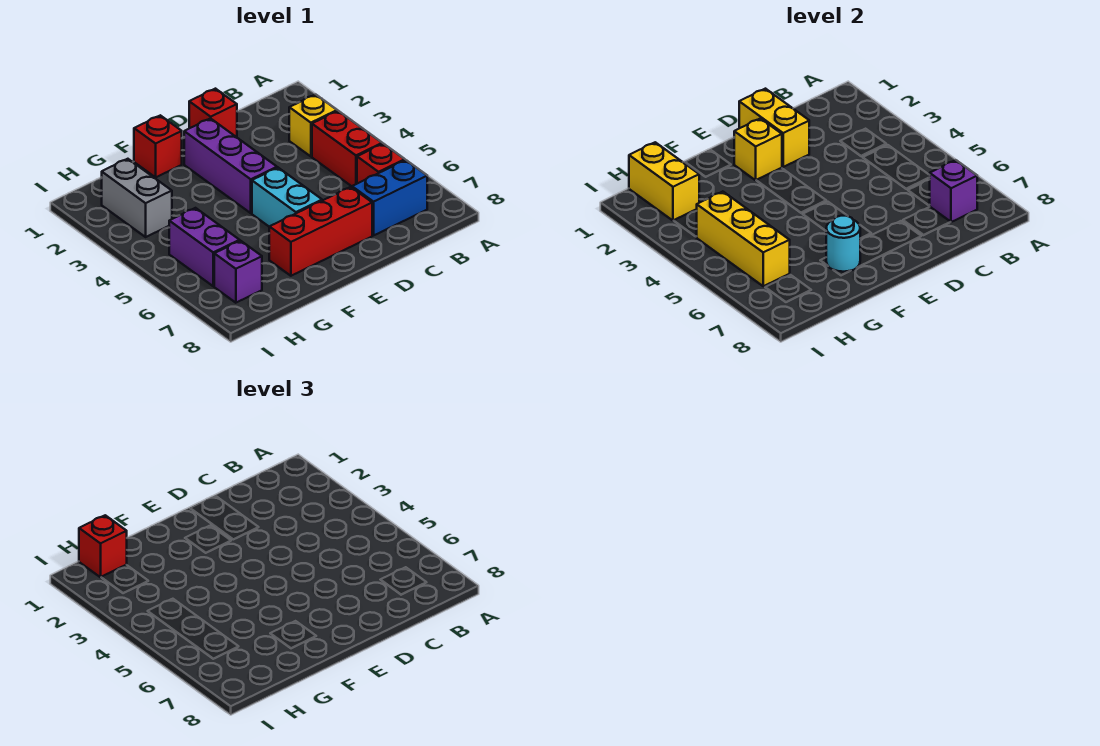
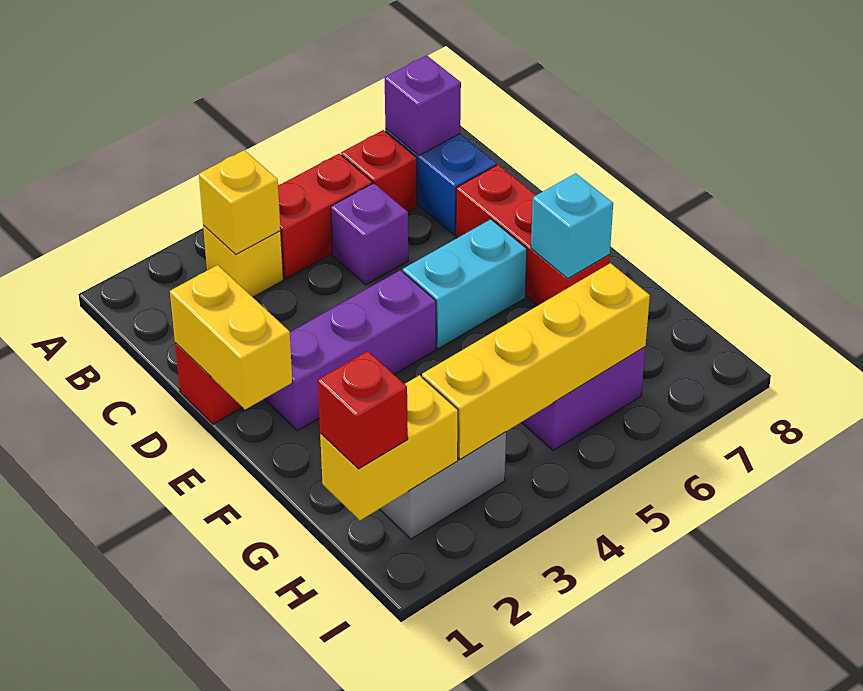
yellow 1x2 brick [739,89,809,167] -> yellow 1x2 brick turned to [170,265,292,410]
yellow 1x1 brick [734,118,782,180] -> yellow 1x1 brick moved to [199,150,281,255]
red 1x1 brick [134,115,182,177] -> none
cyan 1x1 round brick [826,216,861,272] -> cyan 1x1 brick [531,173,613,278]
yellow 1x3 brick [697,192,790,286] -> yellow 1x4 brick [422,263,650,459]
purple 1x1 brick [214,241,262,303] -> purple 1x1 brick moved to [331,183,408,285]

